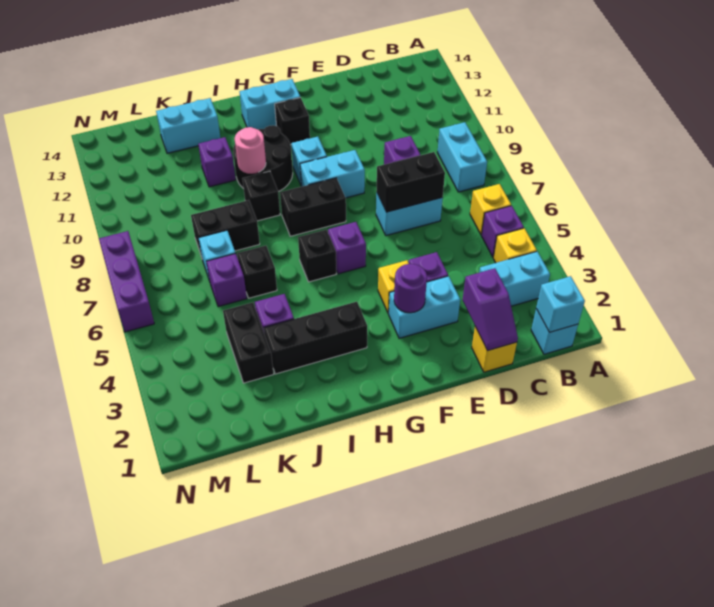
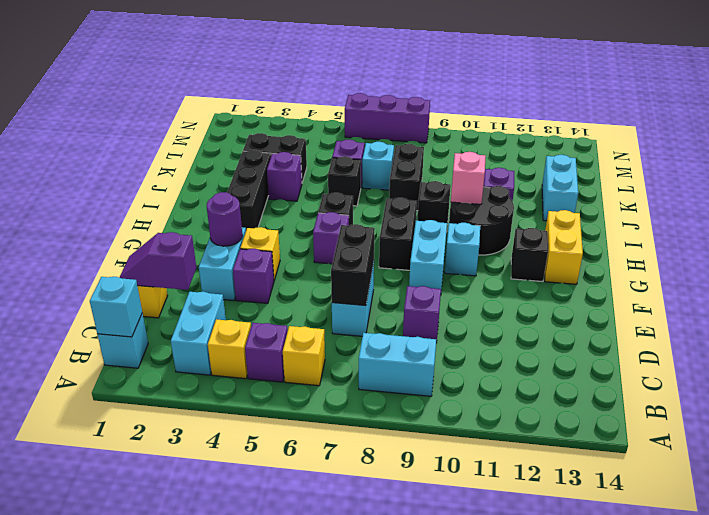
cyan 1x2 brick [240,79,300,129] -> yellow 1x2 brick [545,210,583,284]
pink 1x1 round brick [234,127,266,174] -> pink 1x1 brick [451,152,486,204]

